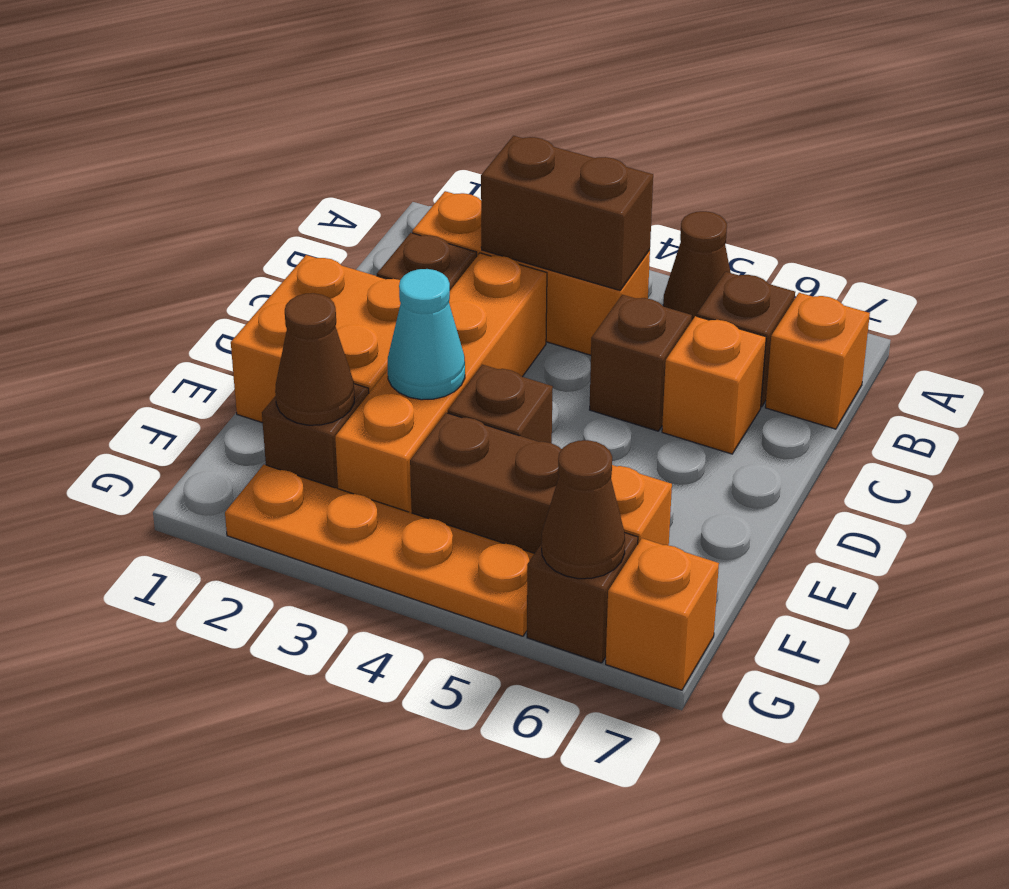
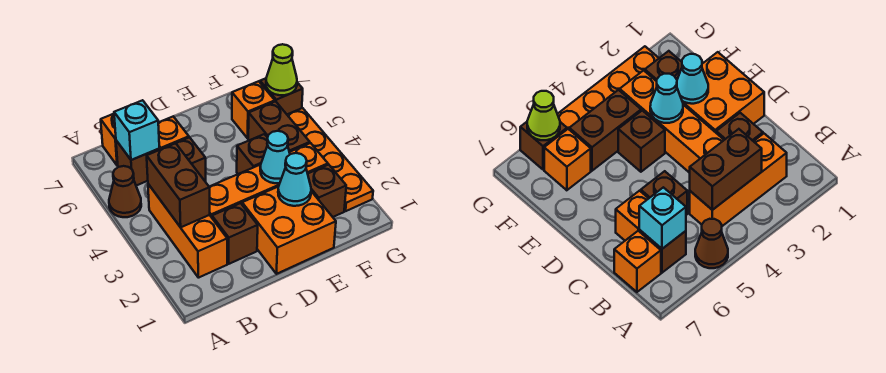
none -> cyan 1x1 brick [114,100,159,160]
none -> cyan 1x1 cone [278,153,311,206]
brown 1x1 cone [275,293,354,425] -> none
brown 1x1 cone [542,440,625,579] -> lime 1x1 cone [266,44,297,95]
orange 1x1 brick [606,538,719,690] -> none

